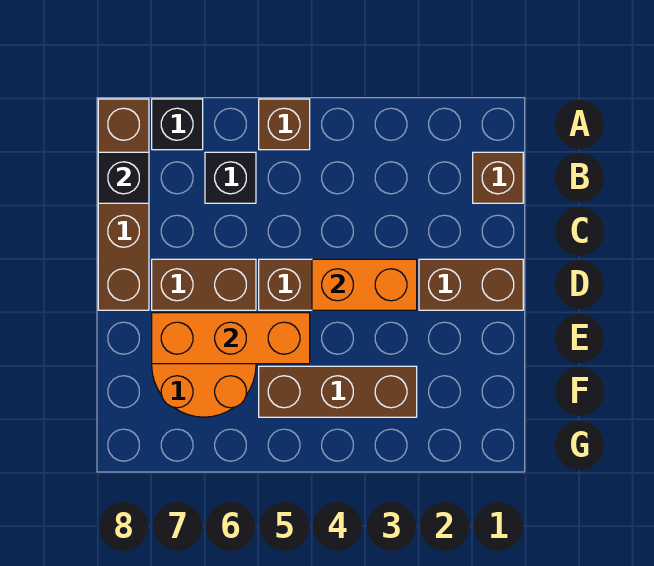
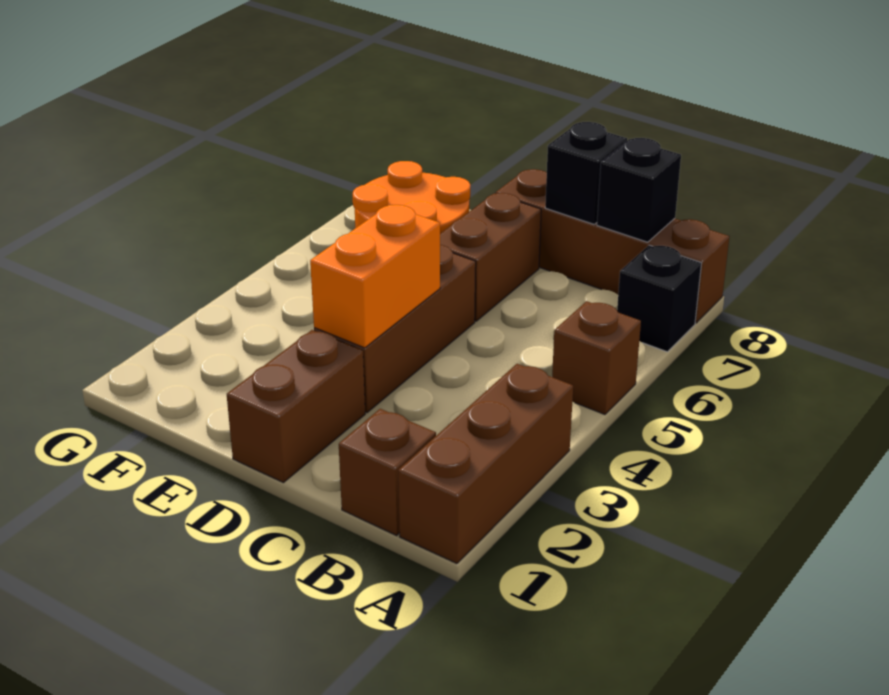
black 1x1 brick [205,152,256,203] -> black 1x1 brick moved to [545,122,627,224]
orange 1x3 brick [152,313,310,364] -> none
brown 1x3 brick [259,366,417,417] -> brown 1x3 brick moved to [398,364,573,564]

